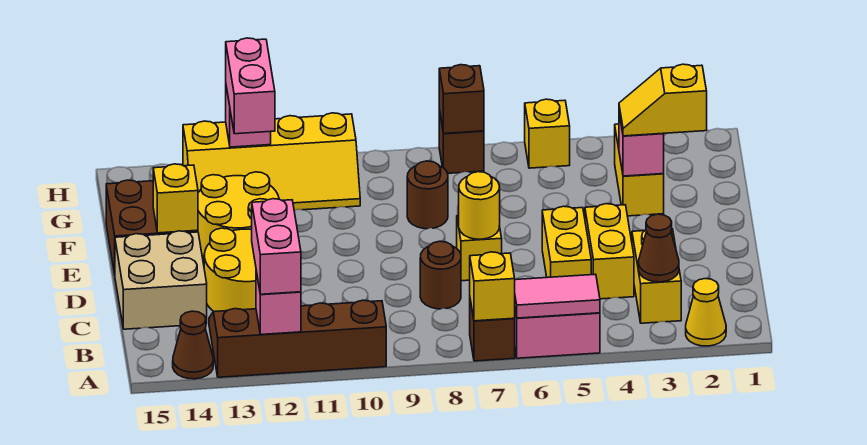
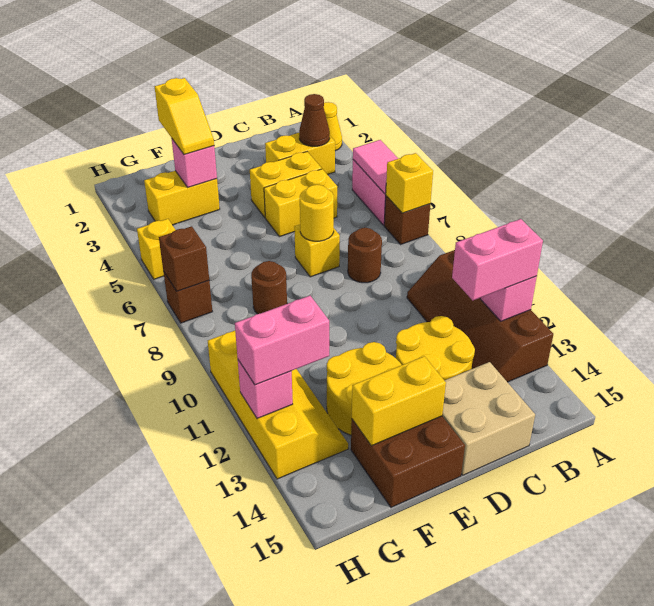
brown 1x1 cone [173,311,213,379] -> none
yellow 1x1 brick [153,164,198,233] -> yellow 1x2 brick [352,356,446,446]

